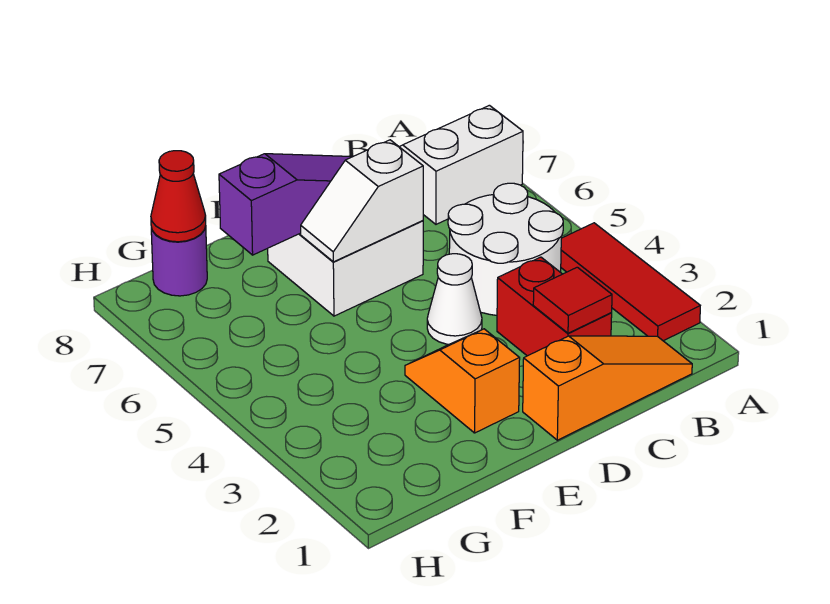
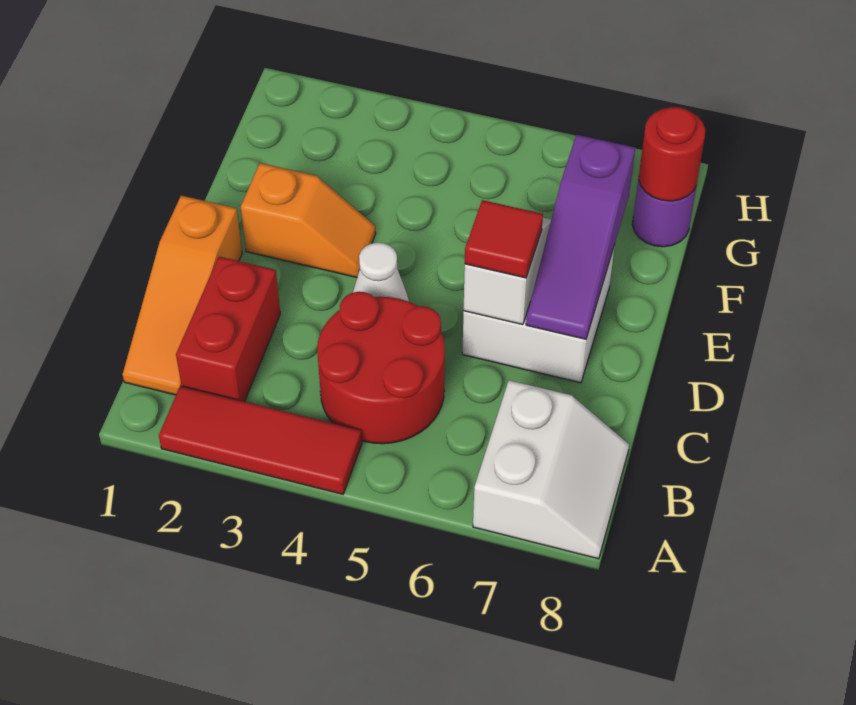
white 2x2 round brick [448,183,563,315] -> red 2x2 round brick [317,292,445,444]
red 1x2 brick [497,257,612,356] -> red 1x2 brick turned to [176,257,280,402]
red 1x1 tile [533,267,612,333] -> red 1x1 tile moved to [465,200,543,278]
red 1x1 cone [151,151,206,242] -> red 1x1 round brick [639,107,705,201]

